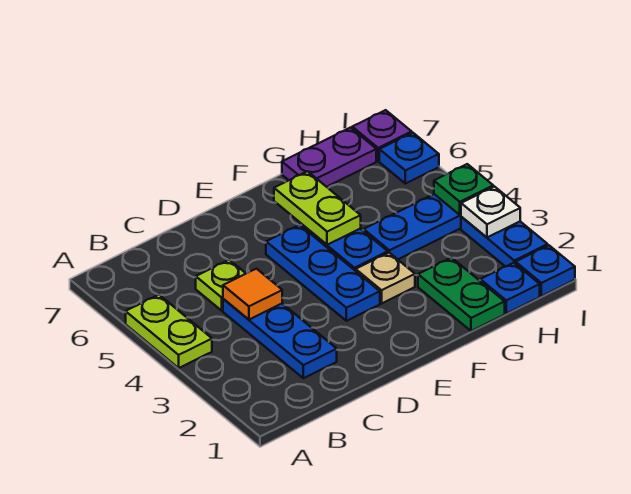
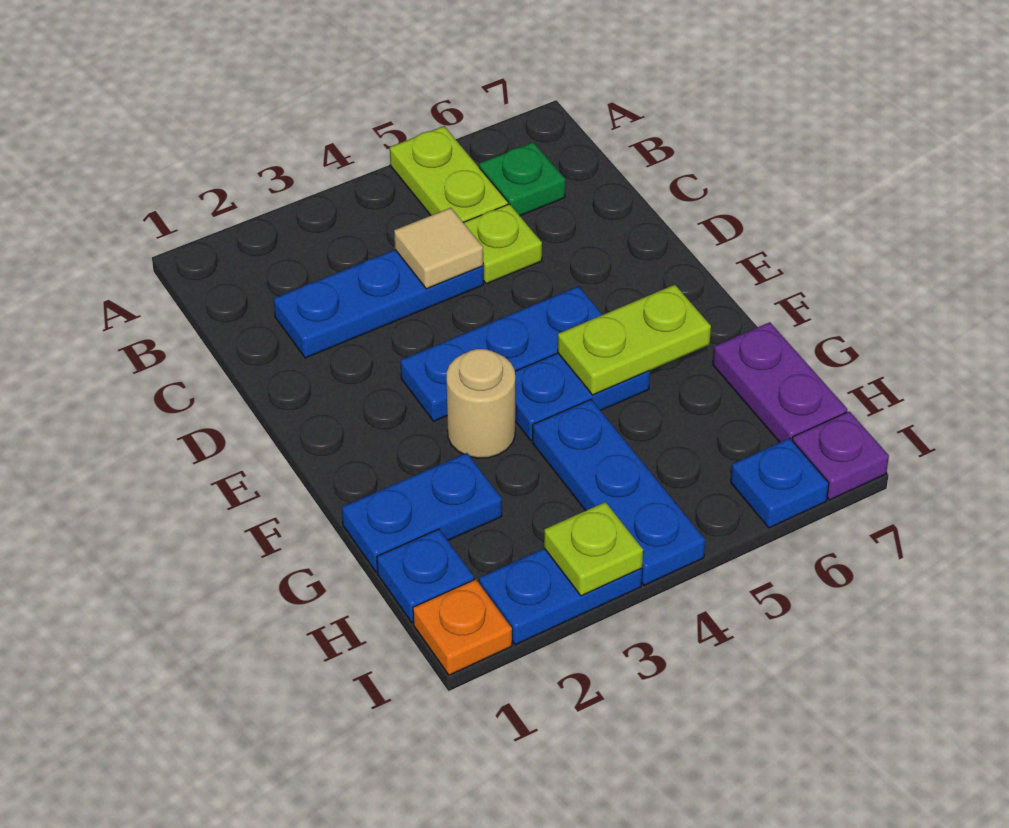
lime 1x2 plate [126,295,212,368] -> lime 1x2 plate turned to [390,126,508,222]
orange 1x1 tile [223,269,282,320] -> tan 1x1 tile [394,208,483,289]
tan 1x1 plate [356,253,415,303] -> tan 1x1 round brick [446,349,515,458]
green 1x2 plate [418,258,505,331] -> blue 1x2 plate [342,453,502,572]
blue 1x1 plate [516,245,575,296] -> orange 1x1 plate [413,579,512,675]
white 1x1 plate [461,187,520,237] -> lime 1x1 plate [544,502,643,596]
green 1x1 plate [434,164,493,215] -> green 1x1 plate moved to [479,142,565,216]

